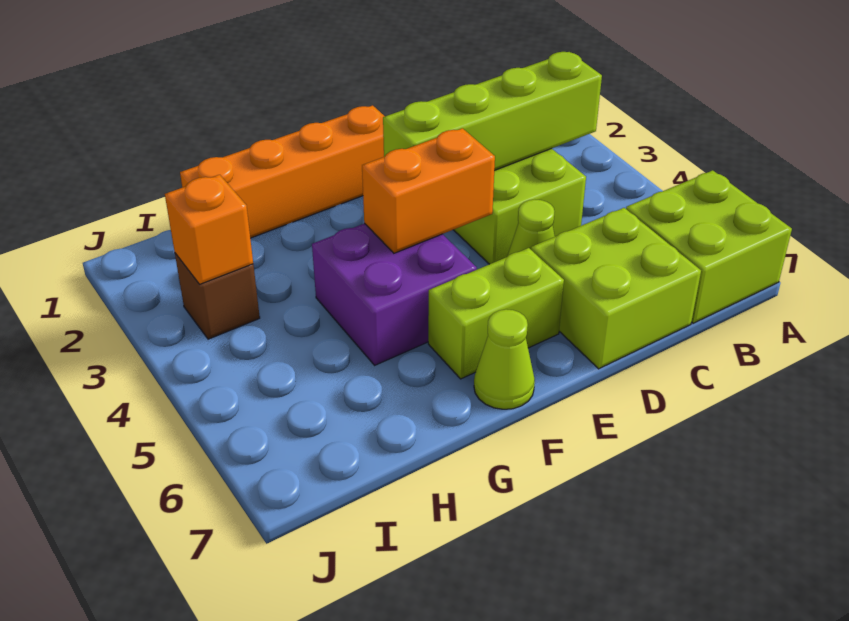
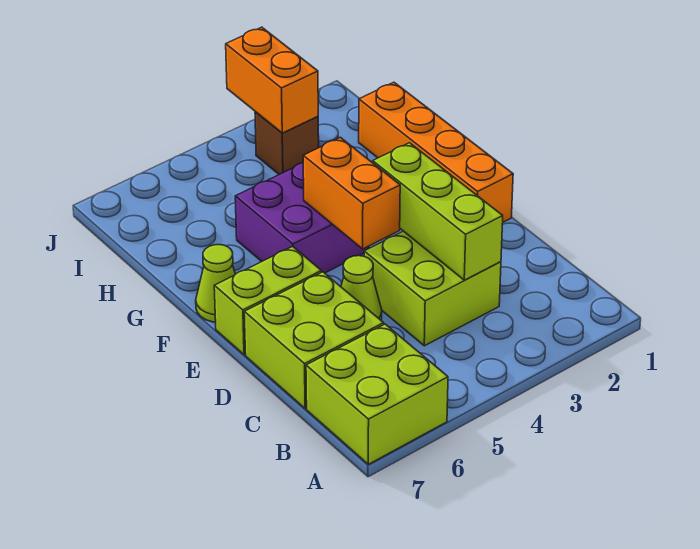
lime 1x4 brick [383,52,602,171] -> lime 1x3 brick [373,143,503,280]
lime 1x2 brick [428,248,564,379] -> lime 1x2 brick turned to [214,247,321,355]
orange 1x1 brick [165,175,253,284] -> orange 1x2 brick [226,27,318,133]

